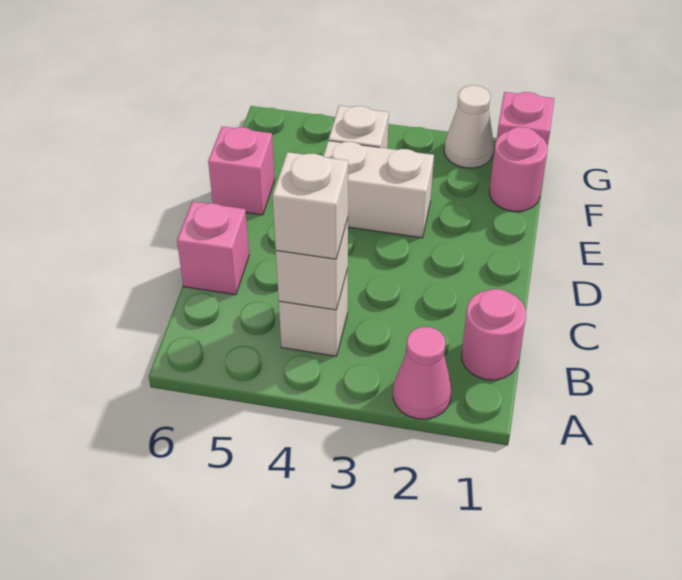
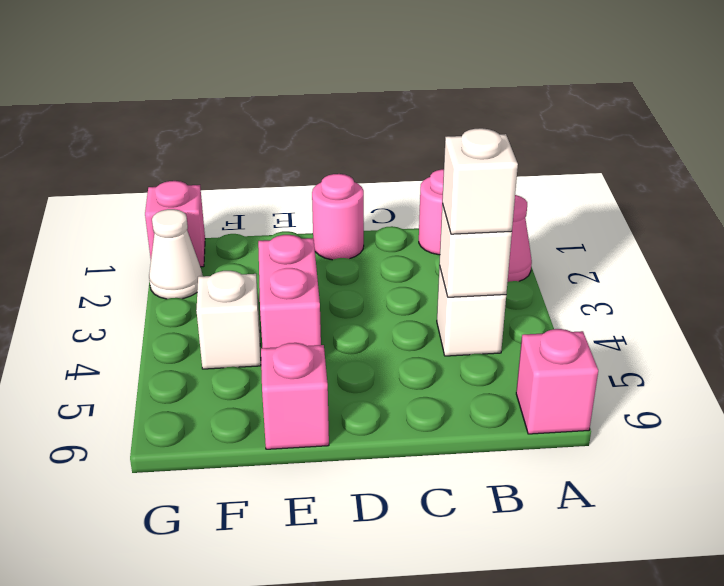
pink 1x1 brick [177,201,249,295] -> pink 1x1 brick moved to [516,329,598,434]
white 1x2 brick [323,141,434,238] -> pink 1x2 brick [258,235,321,348]
pink 1x1 round brick [489,127,548,211] -> pink 1x1 round brick moved to [312,174,364,260]

